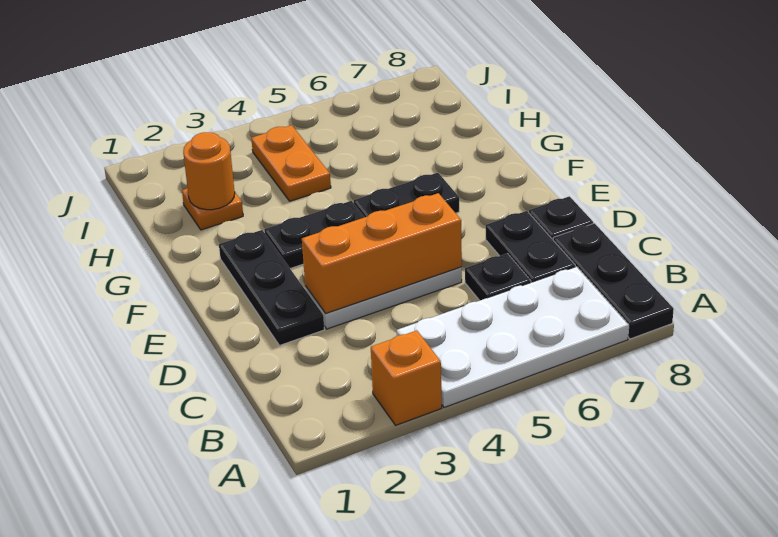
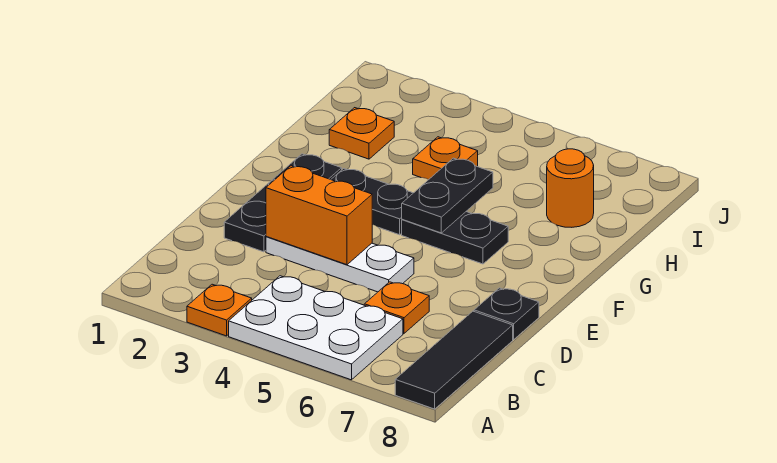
orange 1x1 brick [371,330,442,425] -> orange 1x1 plate [187,284,252,336]
white 2x4 plate [397,267,629,408] -> white 2x3 plate [229,276,403,380]
black 1x3 plate [553,223,674,339] -> black 1x3 tile [395,311,513,409]
black 1x1 plate [465,253,531,301] -> orange 1x1 plate [364,282,429,333]
black 1x2 plate [486,211,575,282] -> black 1x2 plate moved to [402,158,493,233]
orange 1x3 brick [302,193,462,313] -> orange 1x2 brick [266,166,372,265]
orange 1x1 round brick [183,132,235,210] -> orange 1x1 round brick moved to [547,149,594,227]
orange 1x2 plate [251,125,331,201] -> orange 1x1 plate [413,137,478,180]

